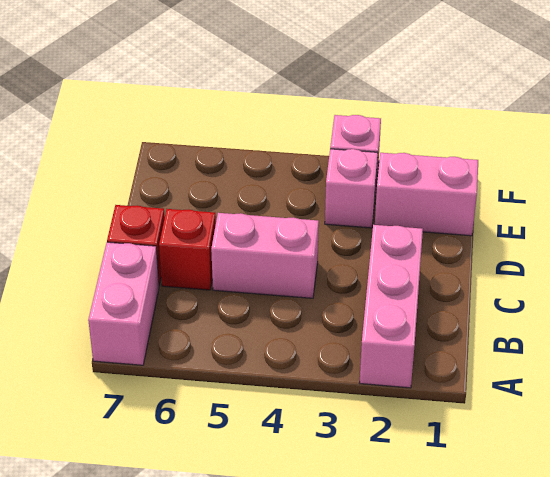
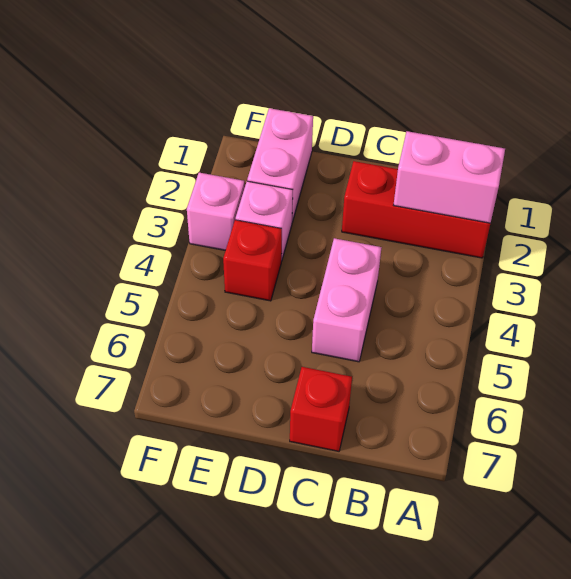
pink 1x3 brick [360,225,423,388] -> red 1x3 brick [342,161,490,258]
pink 1x2 brick [88,242,159,365] -> pink 1x2 brick moved to [394,131,505,223]
red 1x1 brick [159,209,216,290] -> red 1x1 brick moved to [223,220,282,301]

